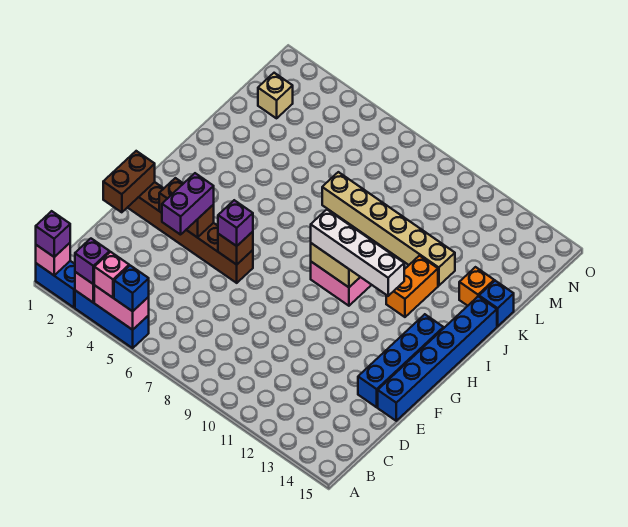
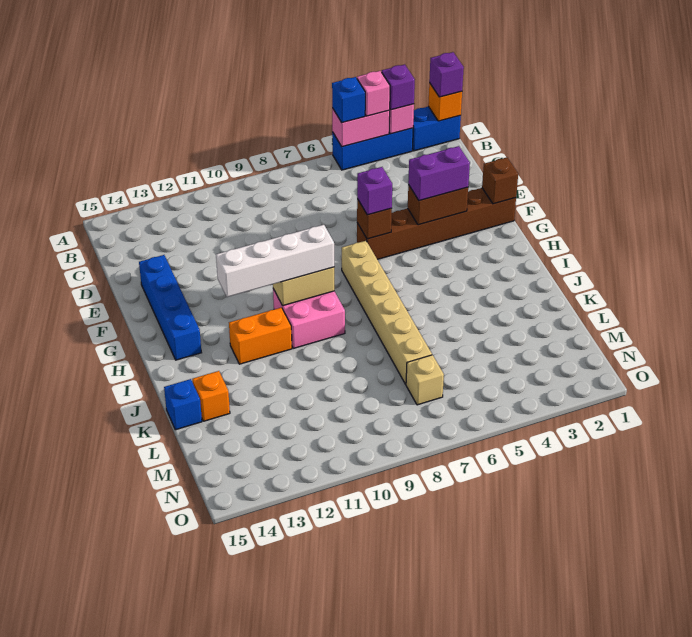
pink 1x1 brick [36,243,70,275] -> orange 1x1 brick [428,83,462,121]
brown 1x2 brick [103,151,155,212] -> brown 1x1 brick [482,157,518,204]
purple 1x2 brick [162,173,214,235] -> purple 1x2 brick turned to [408,146,470,201]
blue 1x6 brick [378,296,497,421] -> none
orange 1x2 brick [386,256,438,317] -> orange 1x2 brick turned to [229,307,292,364]
tan 1x6 brick [322,172,455,286] -> tan 1x6 brick turned to [342,241,432,384]
tan 1x1 brick [258,73,293,118] -> tan 1x1 brick moved to [406,355,444,405]

